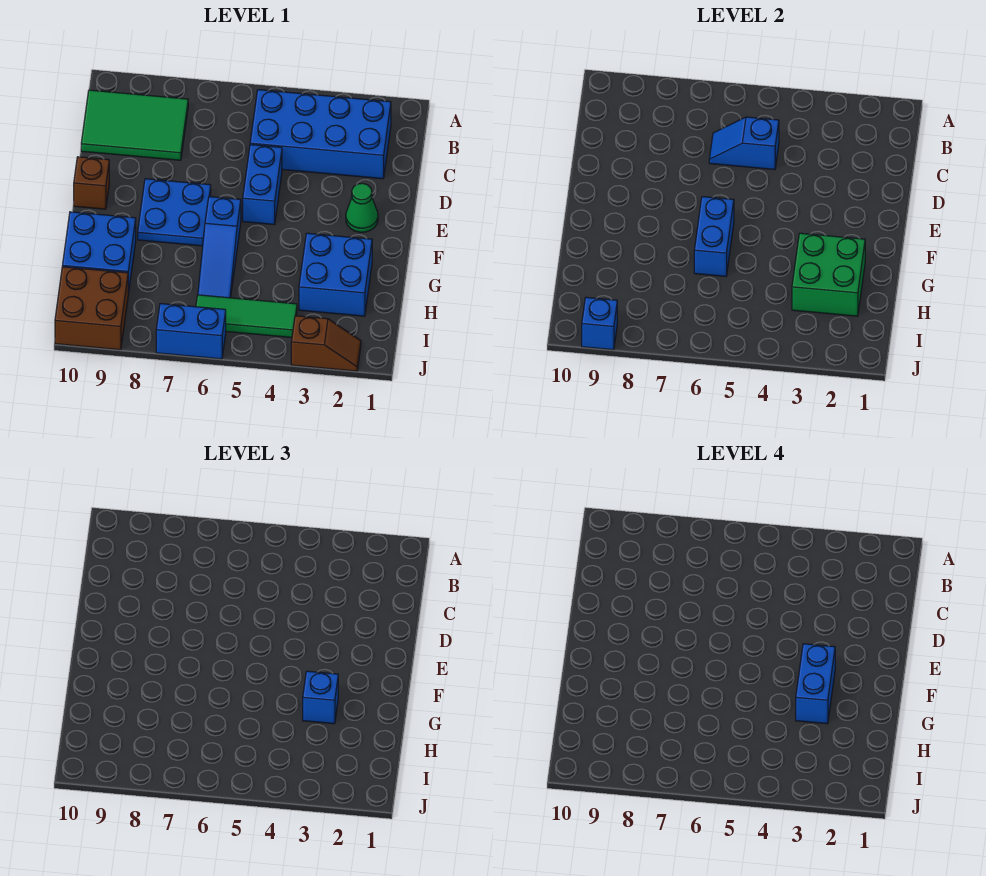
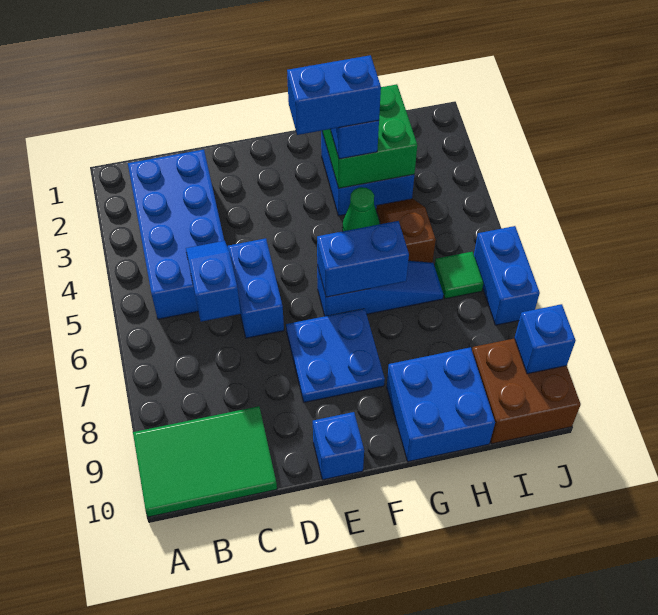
green 2x3 tile [81,90,188,160] -> green 2x3 tile turned to [133,406,277,517]
blue 1x2 slope [709,117,779,170] -> blue 1x2 slope turned to [186,241,241,322]
blue 1x2 brick [243,145,282,225] -> blue 1x2 brick turned to [228,238,284,338]
green 1x1 cone [346,183,378,232] -> green 1x1 cone moved to [343,187,380,231]
brown 1x1 brick [74,157,109,209] -> blue 1x1 brick [313,412,364,480]
green 1x3 tile [196,295,297,337] -> green 1x1 tile [435,252,483,299]
brown 1x2 slope [291,316,361,371] -> brown 1x2 slope moved to [377,199,436,263]

